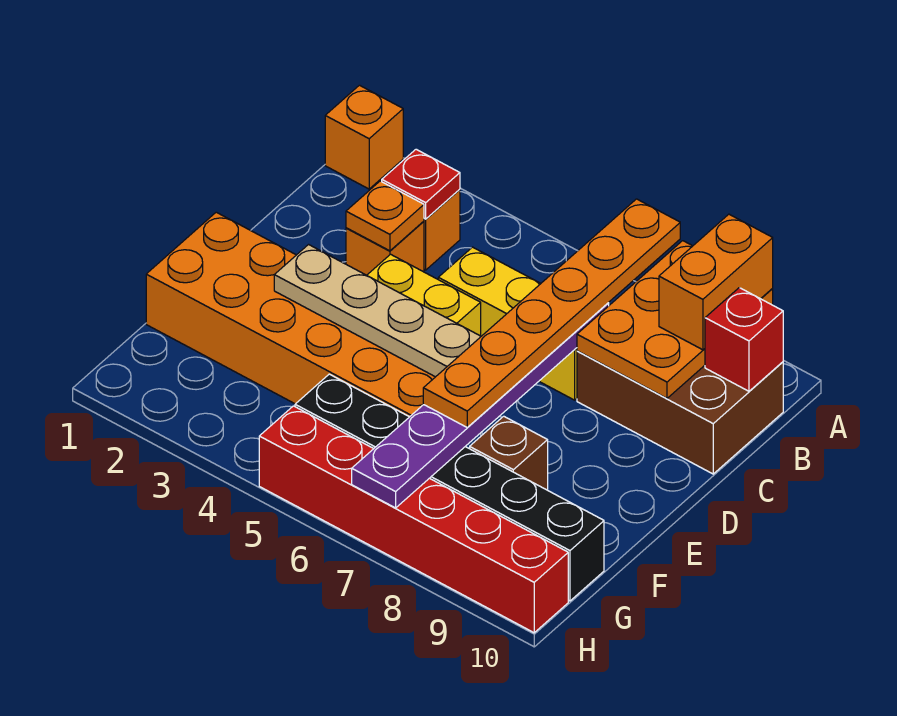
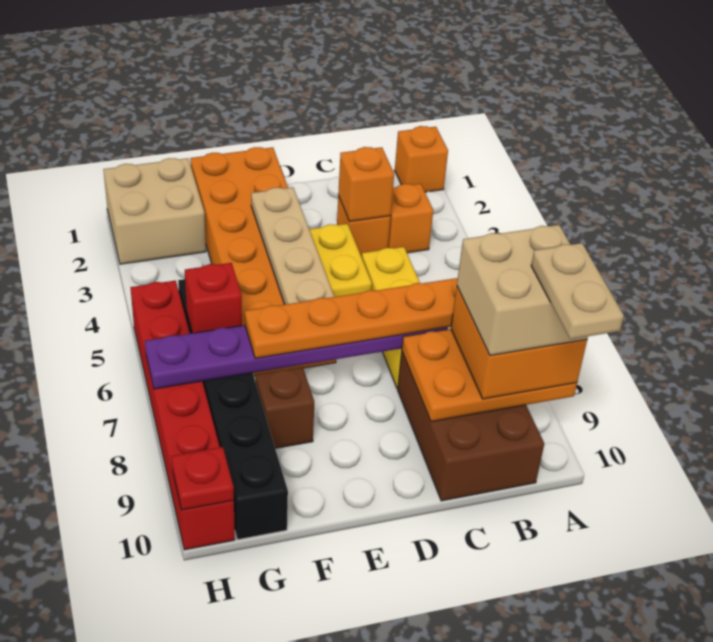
none -> tan 2x2 brick [457,225,588,355]
orange 1x2 brick [659,214,773,350] -> orange 2x2 brick [451,287,587,399]
none -> tan 1x2 plate [531,243,624,339]
red 1x1 plate [382,149,460,219] -> red 1x1 plate moved to [171,447,234,510]
red 1x1 brick [705,288,783,391] -> red 1x1 brick moved to [185,263,242,333]
orange 1x1 plate [346,181,424,251] -> orange 1x1 brick [338,147,394,221]
none -> tan 2x2 brick [103,158,206,264]

